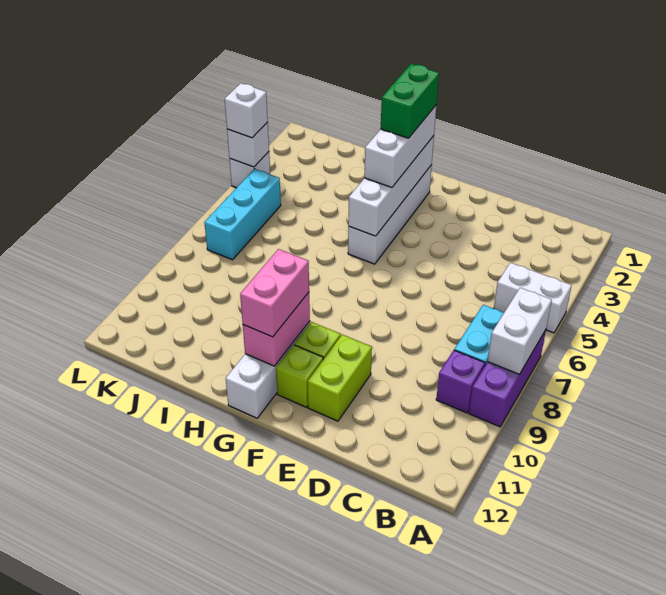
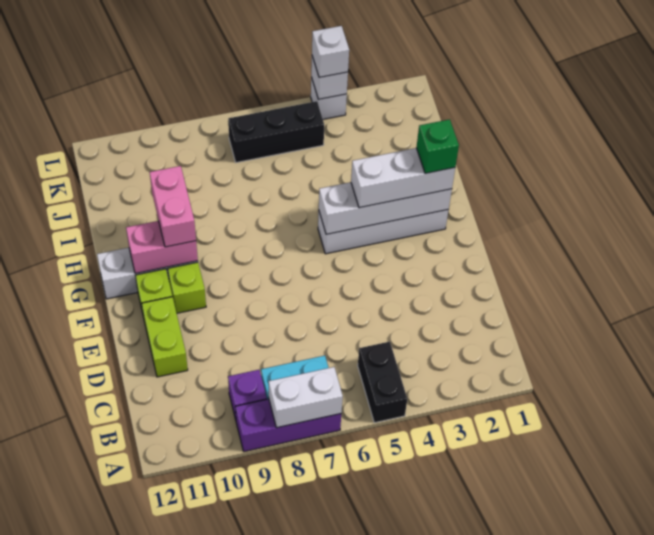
white 1x2 brick [494,263,572,333] -> black 1x2 brick [358,342,407,423]
lime 1x2 brick [308,334,372,421] -> lime 1x2 brick turned to [142,297,188,377]
green 1x2 brick [381,64,439,138] -> green 1x1 brick [416,119,459,173]
pink 1x2 brick [240,249,309,337] -> pink 1x2 brick turned to [150,166,196,247]
cyan 1x3 brick [204,169,281,260] -> black 1x3 brick [228,101,324,163]

